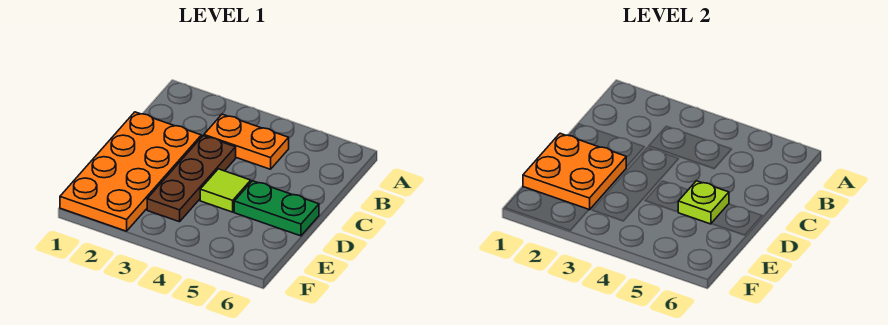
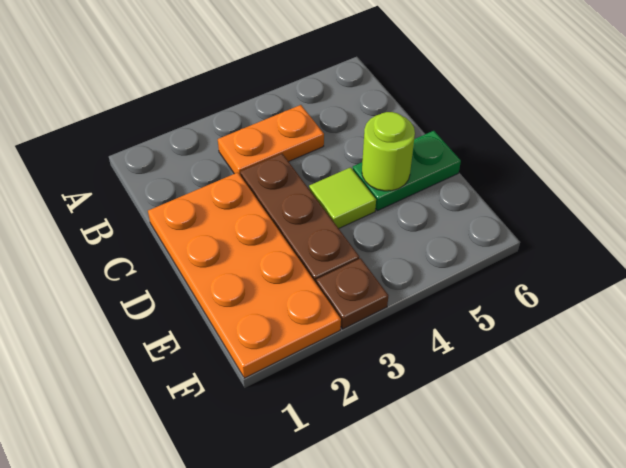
orange 2x2 plate [523,133,626,210] -> none
lime 1x1 plate [678,181,729,224] -> lime 1x1 round brick [362,112,415,191]
none -> brown 1x1 plate [316,258,388,329]

